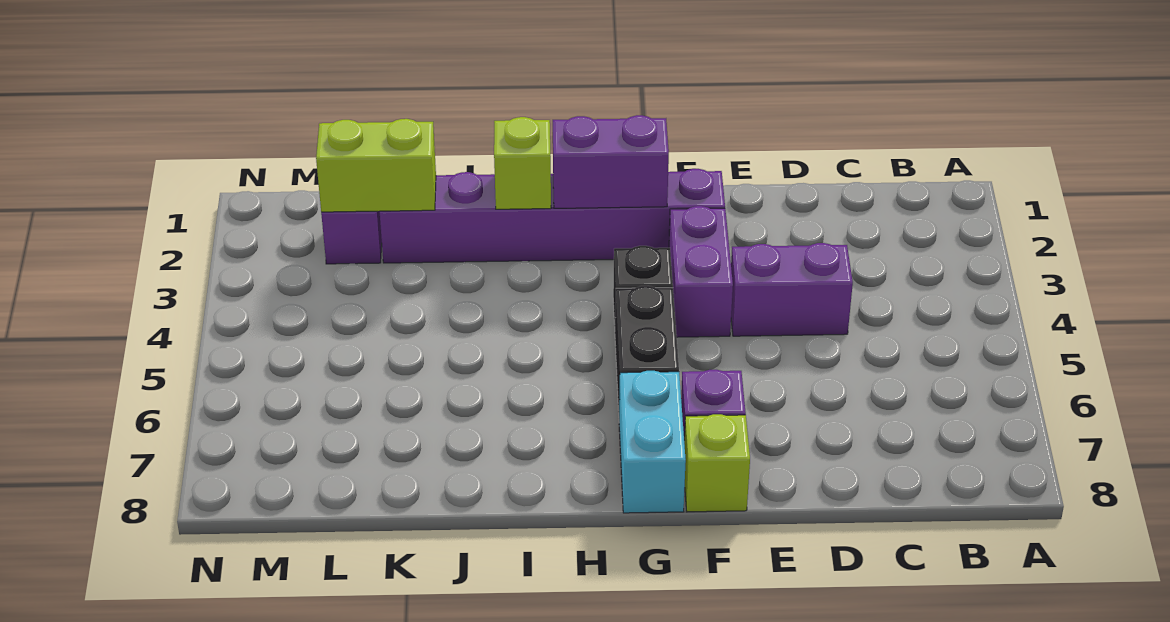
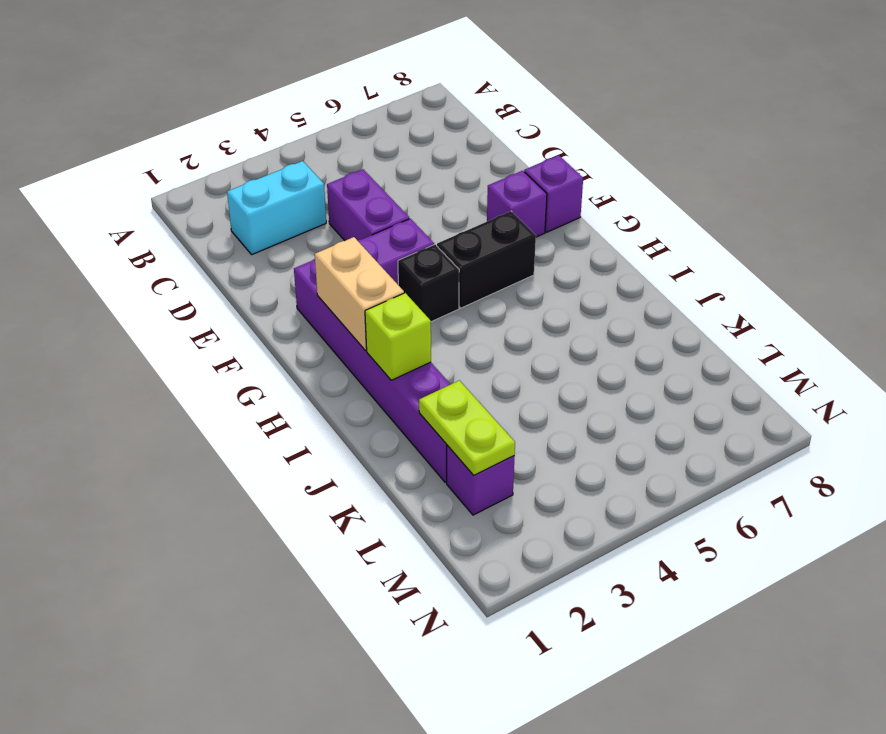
lime 1x1 brick [684,414,750,512] -> purple 1x1 brick [524,155,583,232]
purple 1x2 brick [553,115,669,208] -> tan 1x2 brick [315,237,404,351]
cyan 1x2 brick [619,371,686,513] -> cyan 1x2 brick moved to [227,161,326,254]
lime 1x2 brick [316,119,436,212] -> lime 1x2 plate [419,380,515,475]

